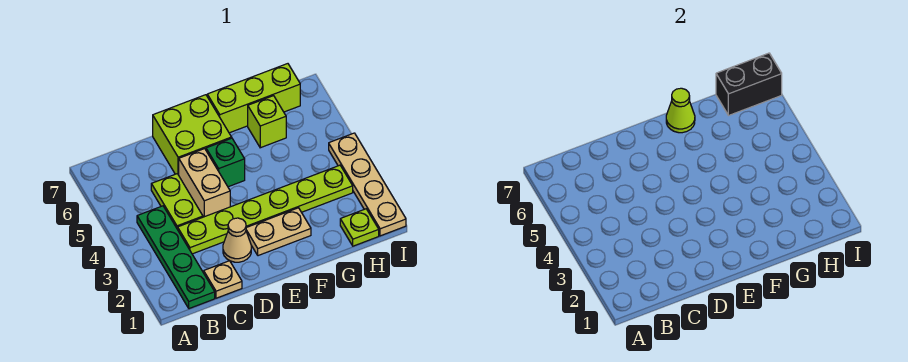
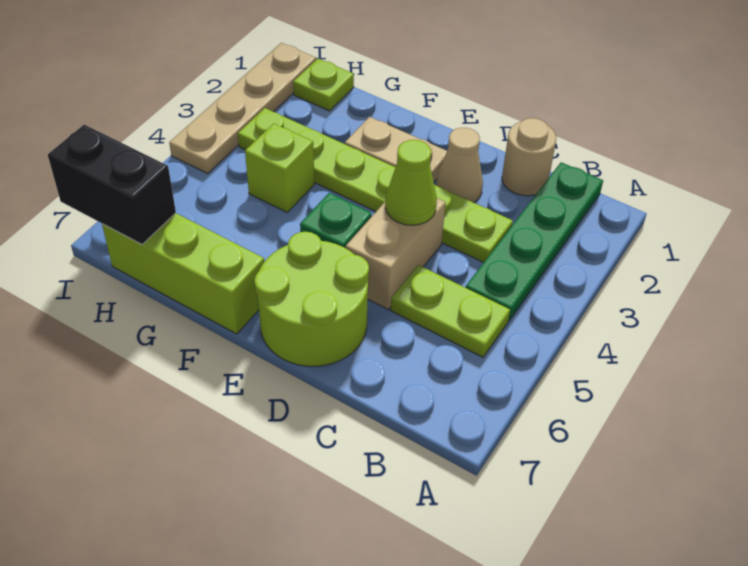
tan 1x1 plate [204,261,242,298] -> tan 1x1 round brick [502,118,556,196]
lime 1x2 plate [151,174,203,229] -> lime 1x2 plate turned to [391,265,510,357]
lime 2x2 brick [153,95,232,175] -> lime 2x2 round brick [254,232,369,366]
lime 1x1 cone [666,88,695,133] -> lime 1x1 cone moved to [385,140,437,225]
lime 1x1 brick [248,96,286,148] -> lime 1x1 brick moved to [245,123,314,212]

